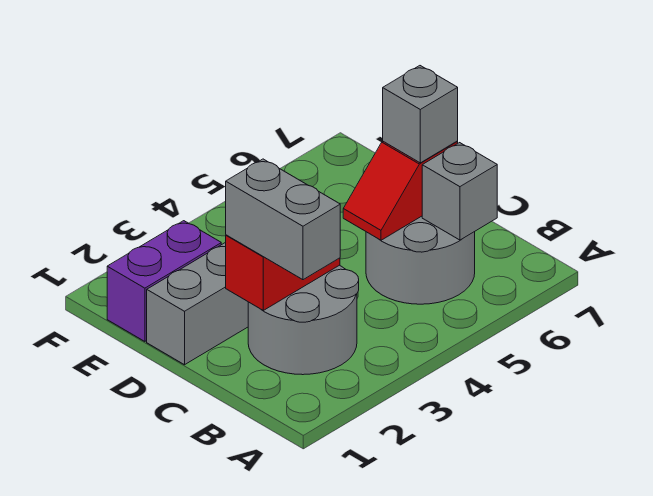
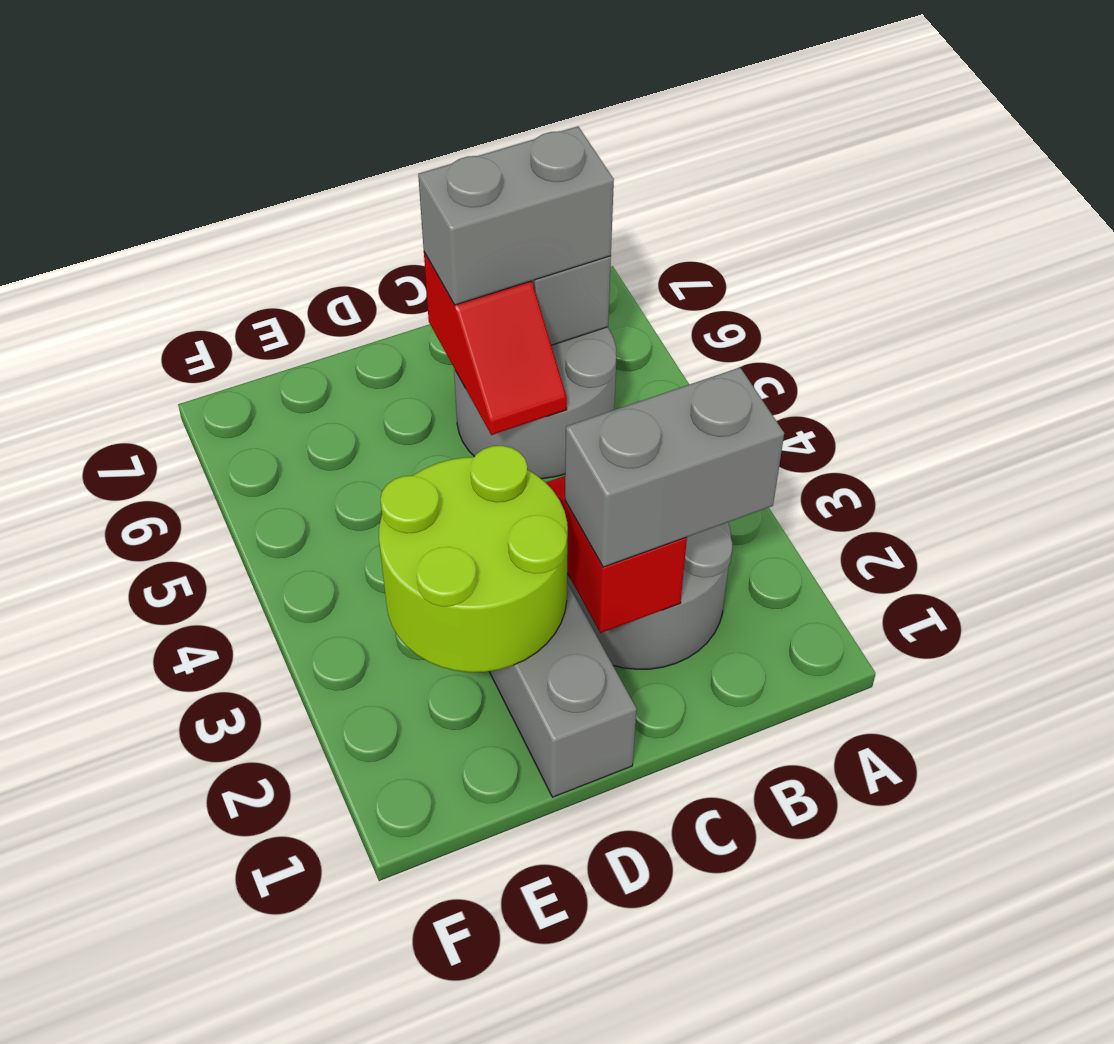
grey 1x1 brick [383,66,458,163] -> grey 1x2 brick [418,127,614,305]
none -> lime 2x2 round brick [379,446,568,672]
purple 1x2 brick [107,221,221,341] -> none

